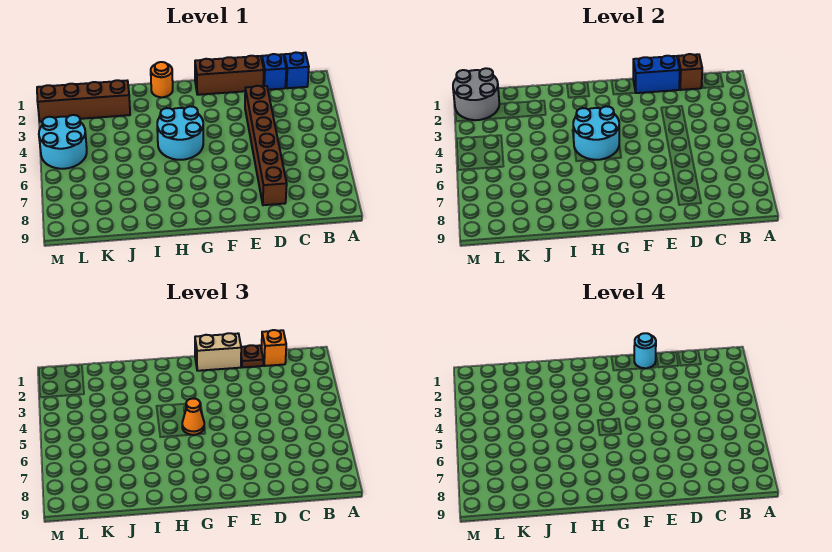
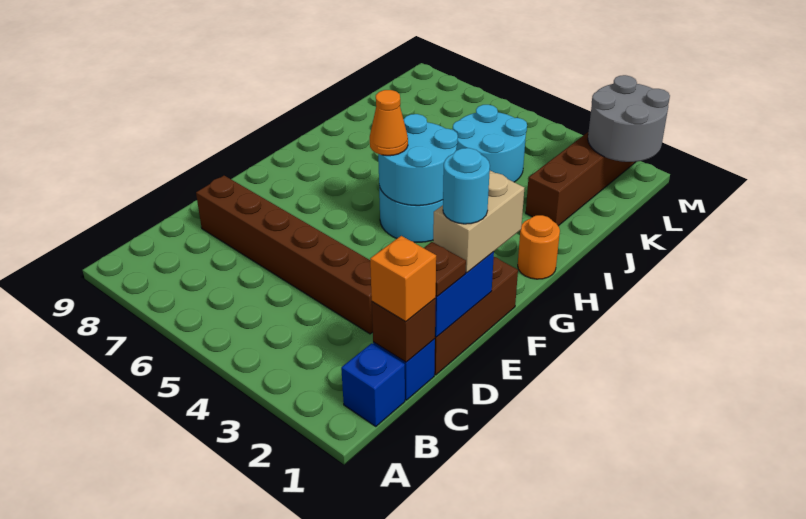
cyan 2x2 round brick [39,115,87,169] -> cyan 2x2 round brick moved to [453,105,527,182]

